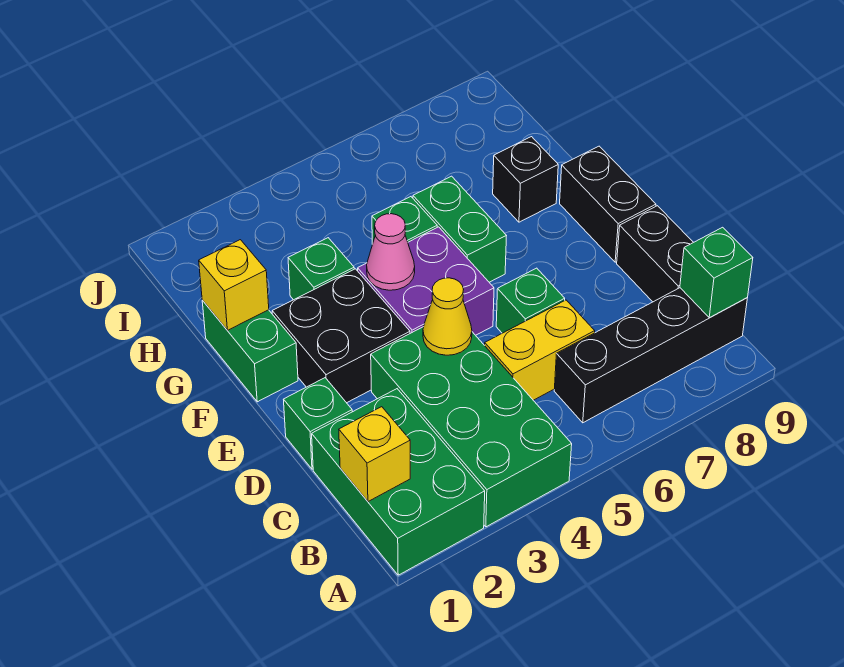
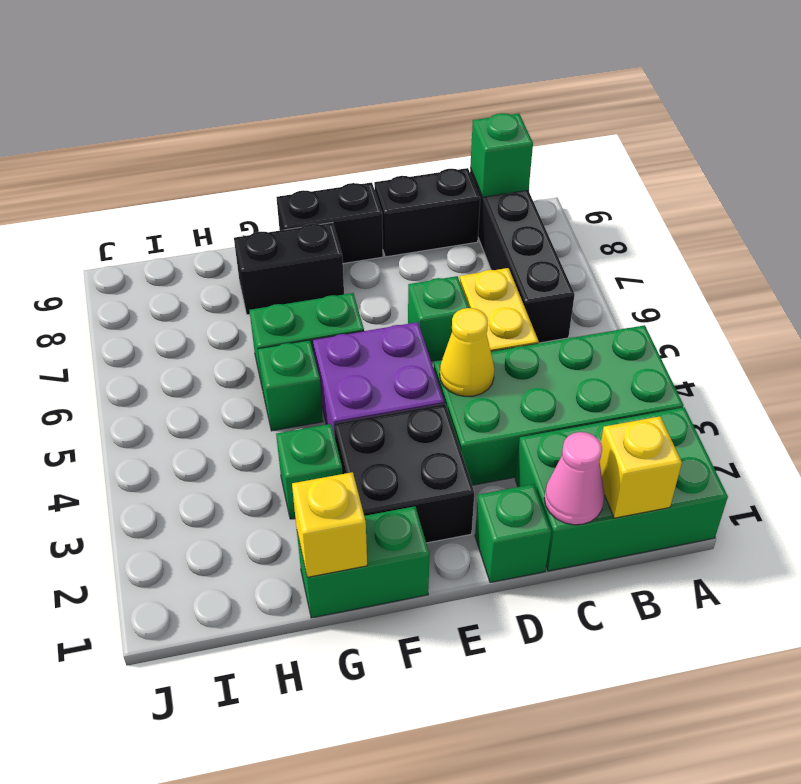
pink 1x1 cone [367,214,415,290] -> pink 1x1 cone moved to [544,432,605,525]
black 1x1 brick [493,137,558,222] -> black 1x2 brick [234,222,344,315]

